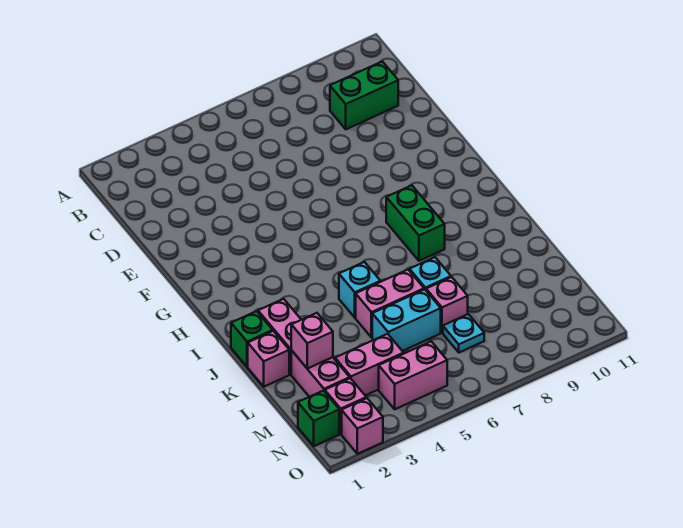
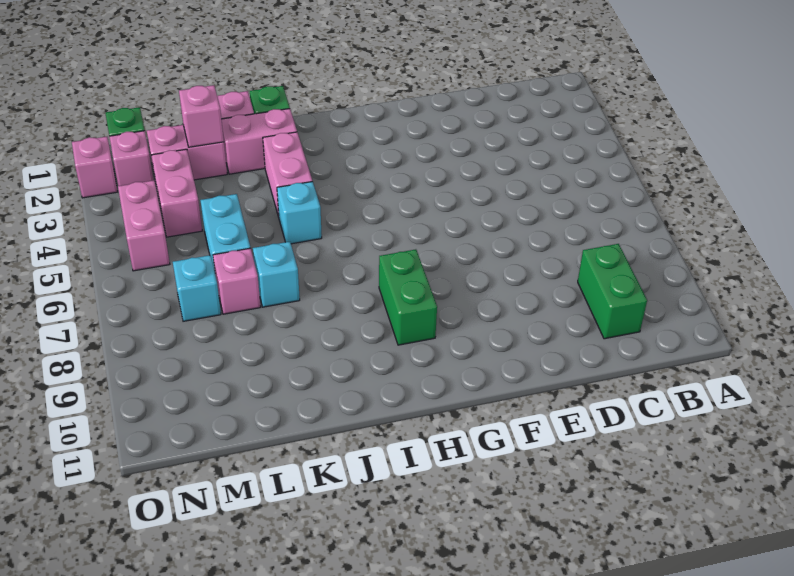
green 1x2 brick [386,185,445,261] -> green 1x2 brick turned to [379,249,437,345]
pink 1x2 brick [356,270,424,338] -> pink 1x2 brick moved to [263,132,312,217]
cyan 1x1 plate [443,314,484,353] -> cyan 1x1 brick [173,255,221,321]

